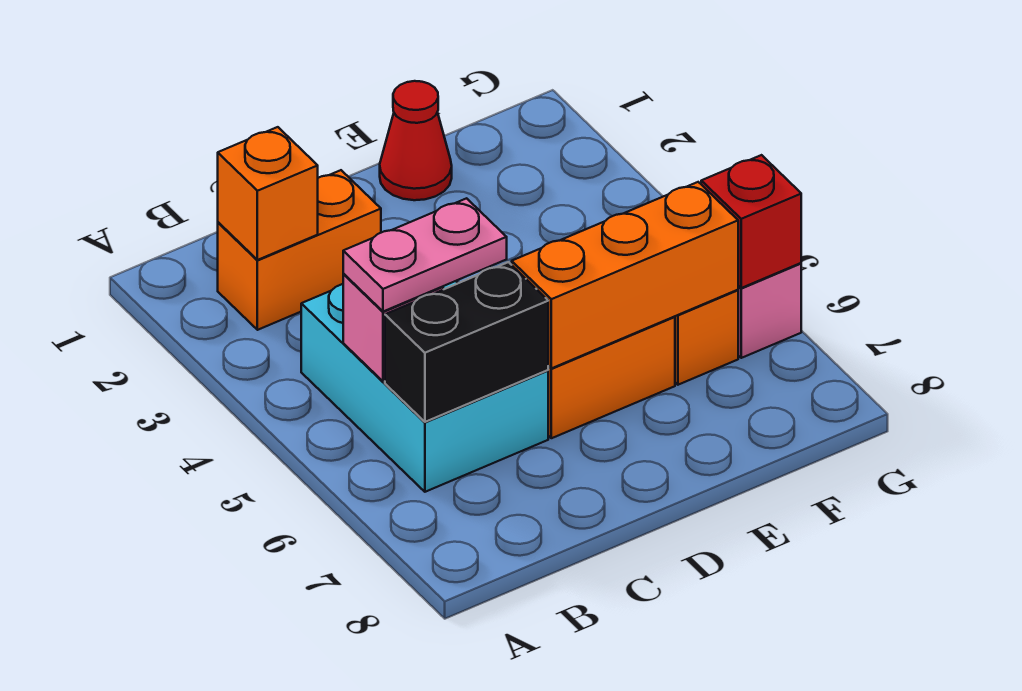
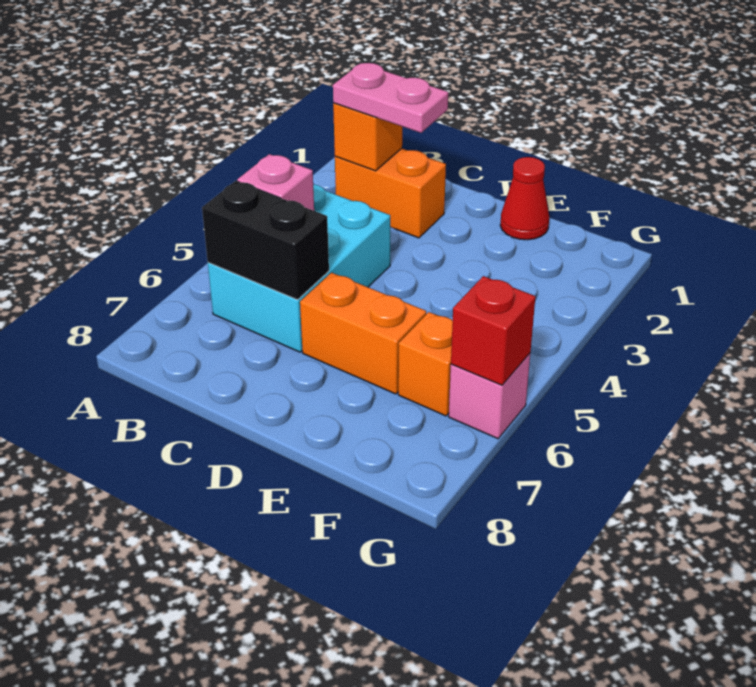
pink 1x2 plate [343,198,507,312] -> pink 1x2 plate moved to [333,63,448,133]
orange 1x3 brick [512,182,738,368] -> none

